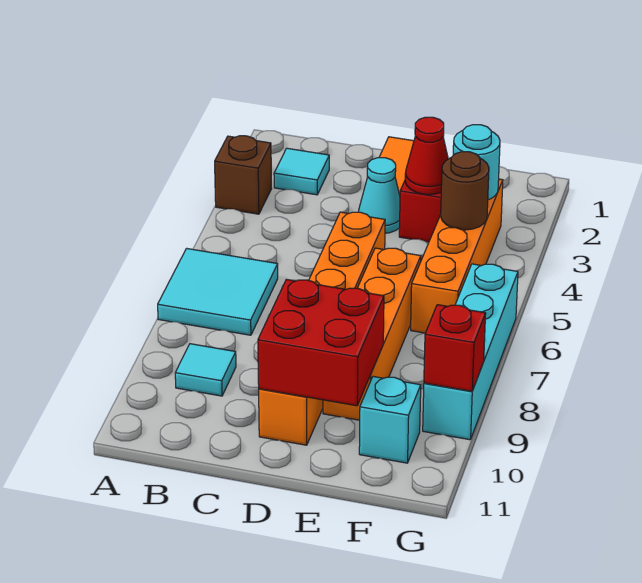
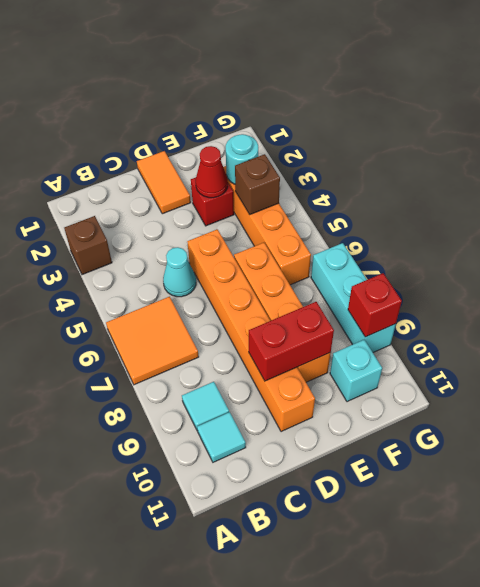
cyan 2x2 tile [158,248,278,335] -> orange 2x2 tile [106,297,199,385]
cyan 1x1 tile [274,148,329,195] -> cyan 1x1 tile moved to [197,412,246,462]
cyan 1x1 cone [359,158,400,233] -> cyan 1x1 cone moved to [163,247,196,297]
red 2x2 brick [258,279,384,406] -> red 1x2 brick [249,302,334,381]
brown 1x1 round brick [441,152,489,230] -> brown 1x1 brick [235,154,280,214]
cyan 1x4 brick [423,264,518,440] -> cyan 1x3 brick [311,243,396,352]

